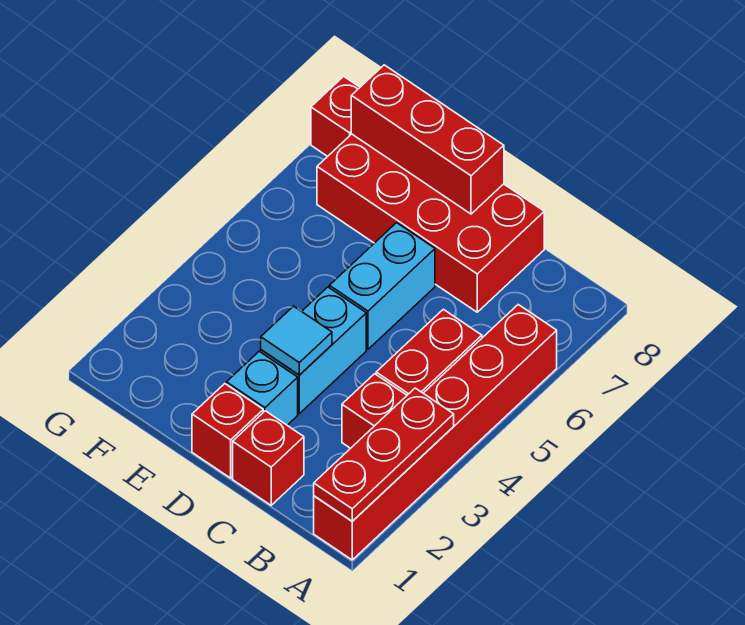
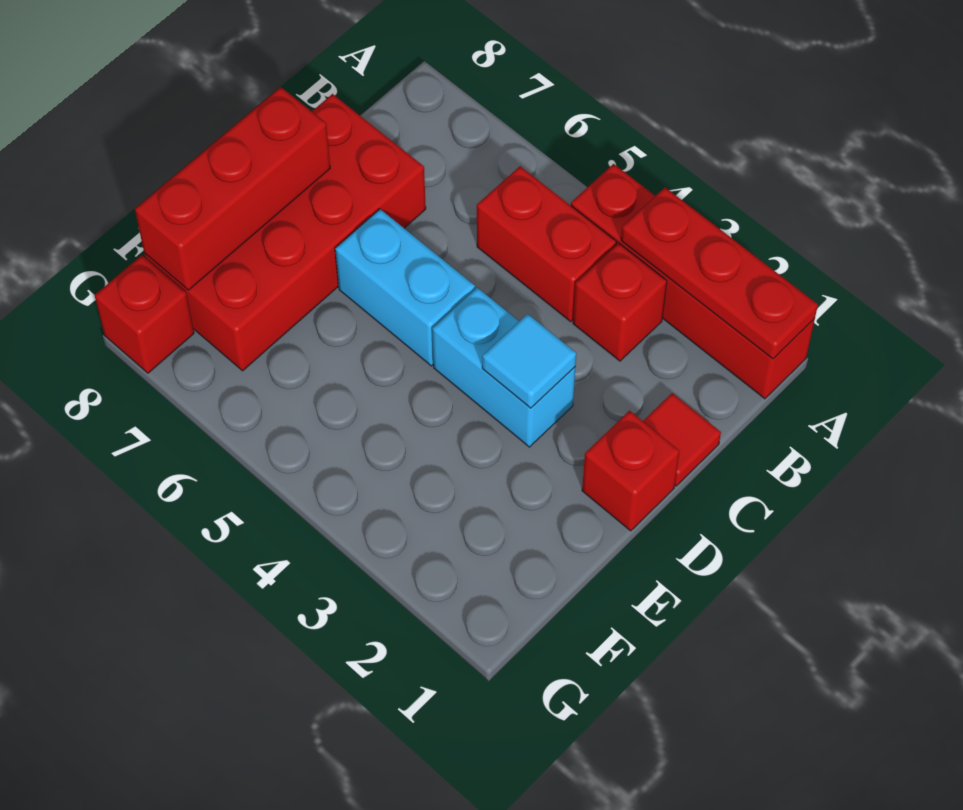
red 1x6 brick [314,305,557,560] -> red 1x4 brick [571,164,815,399]
red 1x1 brick [233,411,304,505] -> red 1x1 tile [643,393,721,486]
cyan 1x1 brick [226,351,298,425] -> none

